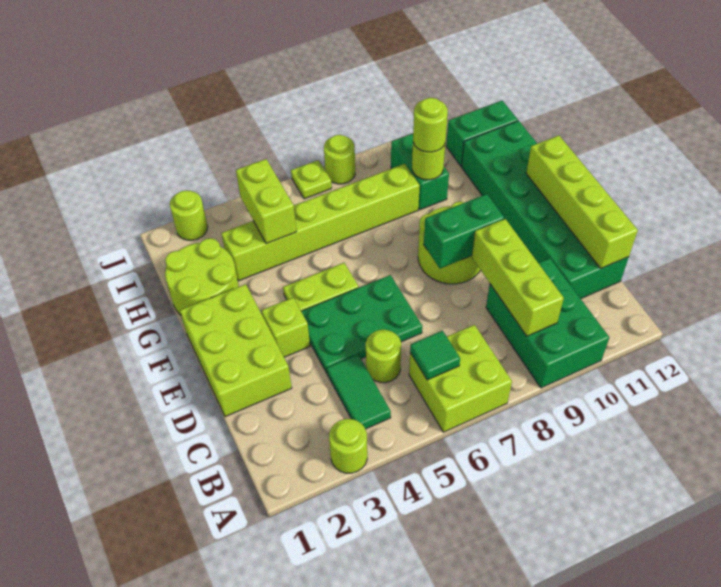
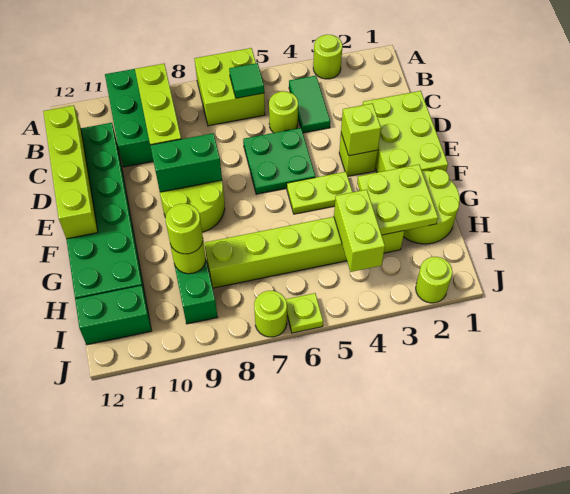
green 2x3 plate [301,275,422,373] -> green 2x2 plate [243,128,315,194]
none -> lime 1x1 brick [341,103,381,156]
none -> lime 2x2 plate [357,164,438,235]

